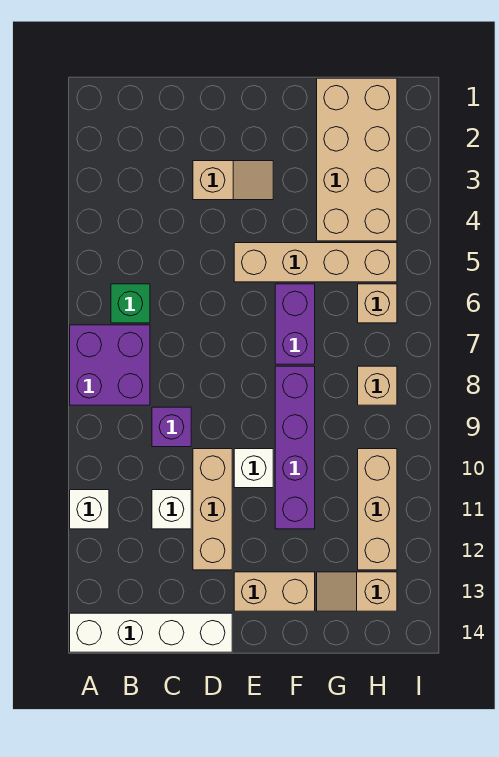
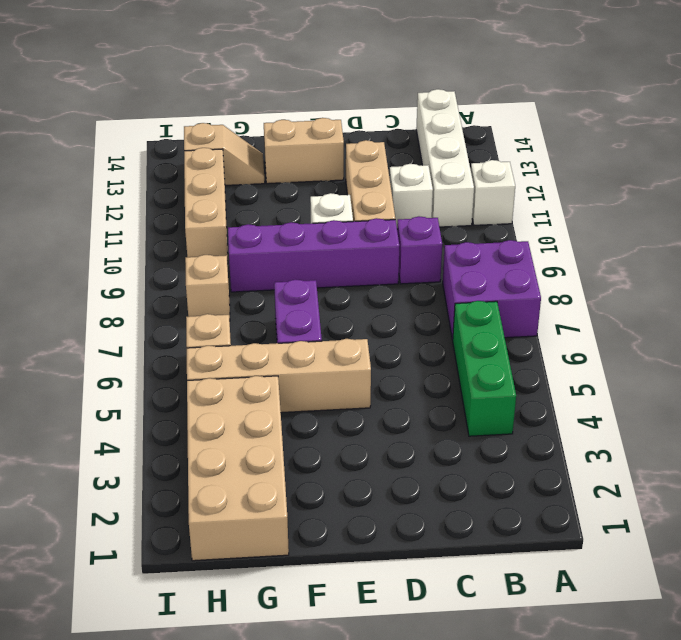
white 1x4 brick [70,613,232,652] -> white 1x4 brick turned to [416,89,474,227]
green 1x1 brick [111,284,150,323] -> green 1x3 brick [453,301,516,436]
tan 1x2 slope [193,161,273,200] -> none
purple 1x4 brick [275,366,315,529] -> purple 1x4 brick turned to [228,218,399,292]

